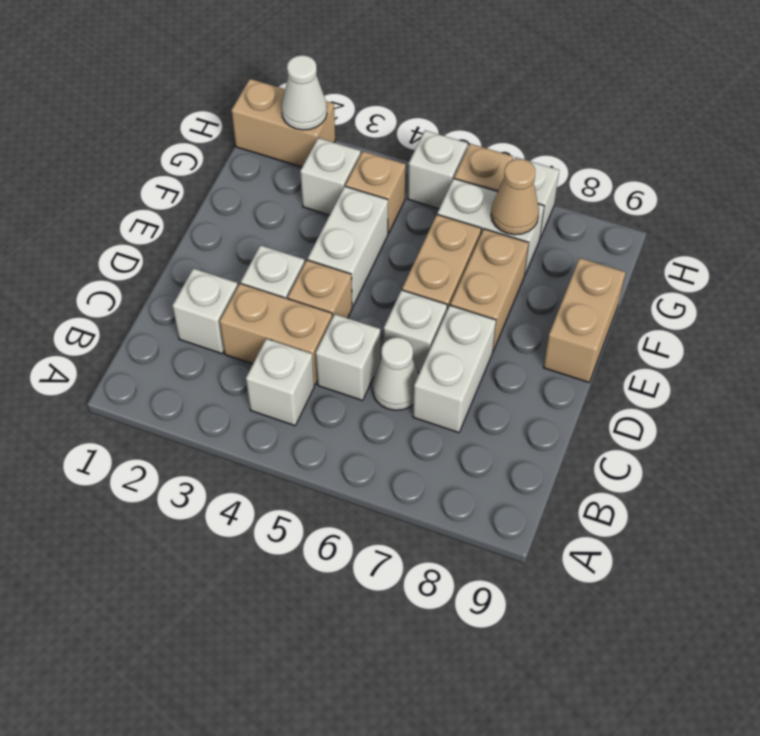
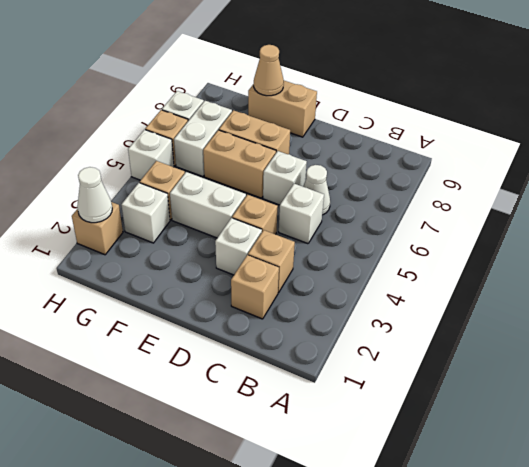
white 1x1 brick [246,339,314,426] -> none
white 1x1 brick [172,268,238,354] -> tan 1x1 brick [231,255,279,319]
tan 1x2 brick [219,284,332,385] -> tan 1x1 brick [248,230,295,293]
white 1x2 brick [413,305,496,433] -> none
tan 1x1 cone [491,159,539,235] -> tan 1x1 cone moved to [254,45,284,96]
tan 1x2 brick [231,79,335,167] -> tan 1x1 brick [72,202,123,255]

